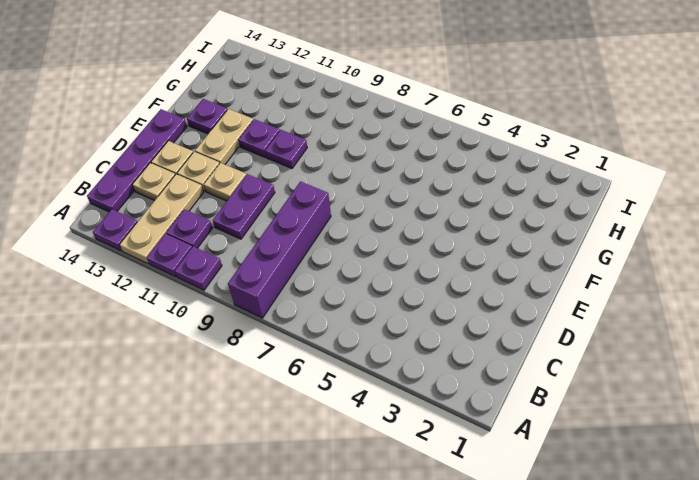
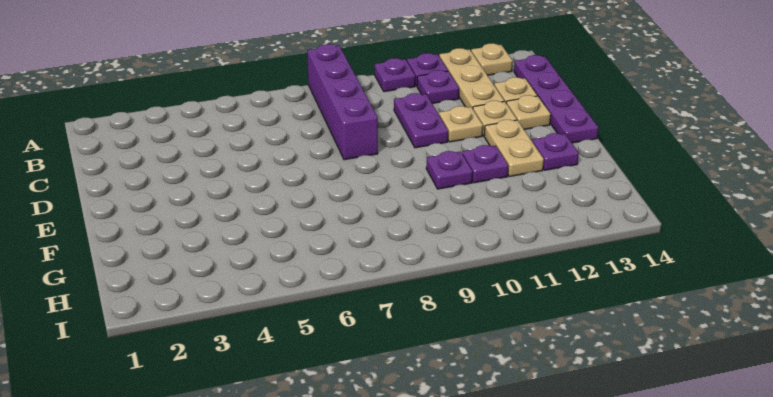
purple 1x1 plate [93,209,137,251] -> tan 1x1 plate [471,43,513,75]

